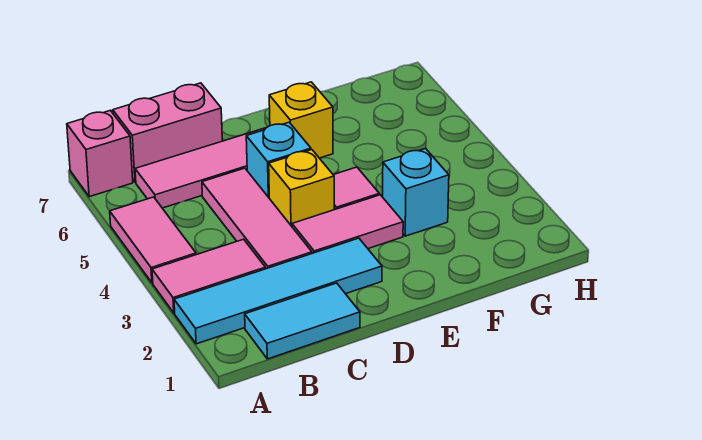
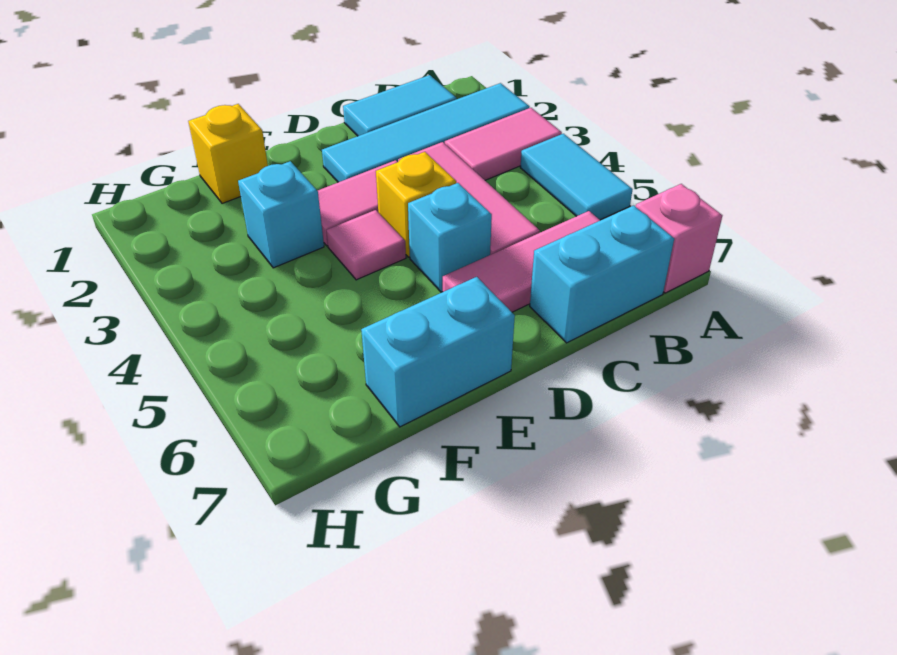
pink 1x2 tile [110,197,196,283] -> cyan 1x2 tile [520,134,633,220]
pink 1x2 brick [113,83,222,182] -> cyan 1x2 brick [530,205,674,343]
yellow 1x1 brick [269,82,333,158] -> yellow 1x1 brick moved to [188,104,268,203]
none -> cyan 1x2 brick [361,277,515,427]

